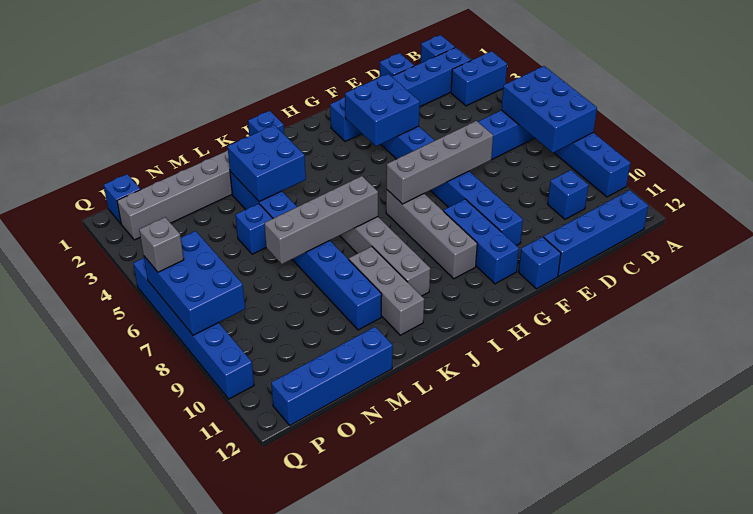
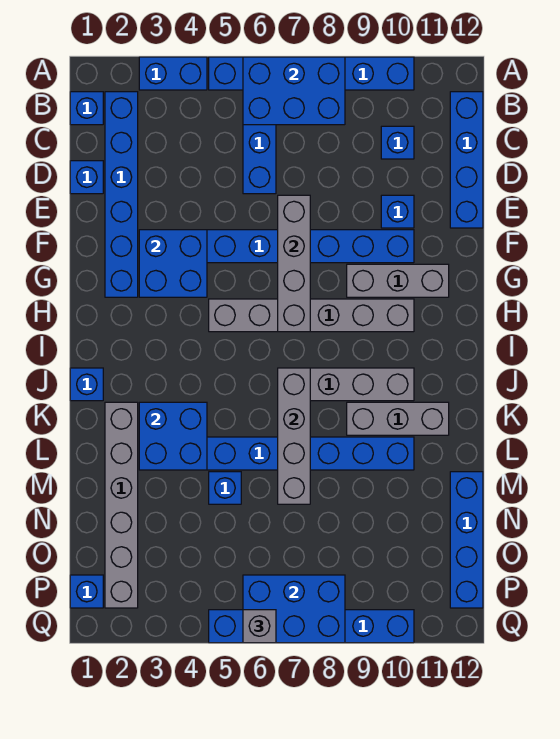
blue 1x2 brick [451,51,507,106] -> blue 1x2 brick turned to [139,57,207,90]
blue 1x1 brick [519,237,561,289] -> blue 1x1 brick moved to [381,195,414,228]
blue 1x3 brick [444,199,519,284] -> grey 1x3 brick [347,264,449,297]
grey 1x4 brick [386,190,477,279] -> grey 1x6 brick [209,299,414,332]

